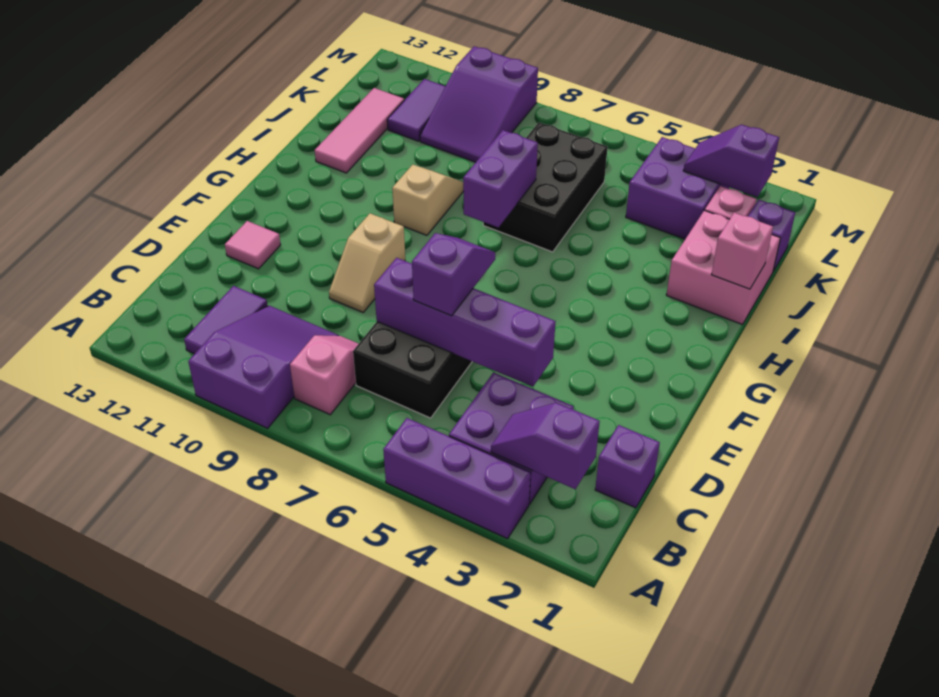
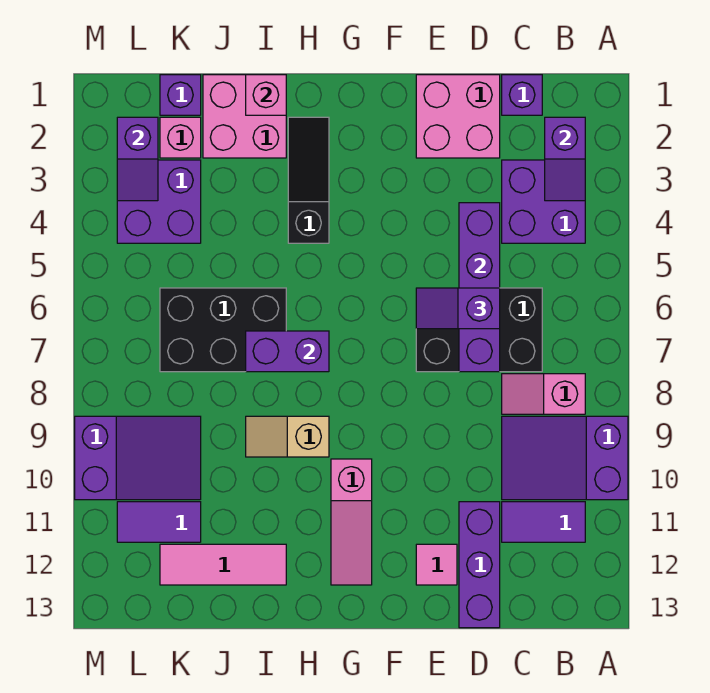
purple 1x3 brick [383,418,531,539] -> purple 1x3 brick moved to [459,502,500,628]
none -> pink 2x2 brick [416,75,500,158]
tan 1x2 slope [329,213,405,312] -> none
none -> pink 1x3 slope [331,459,372,585]
none -> black 1x3 slope [288,117,329,243]

